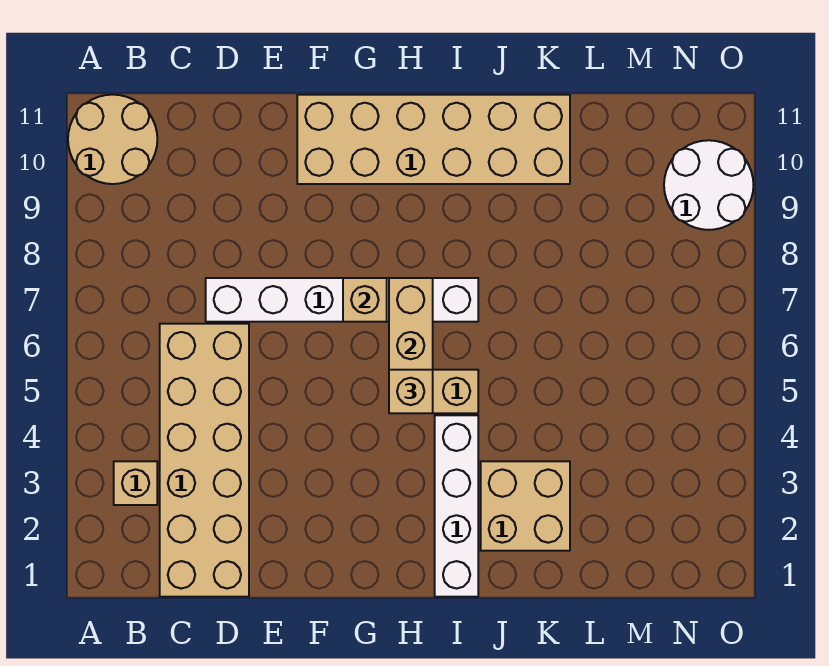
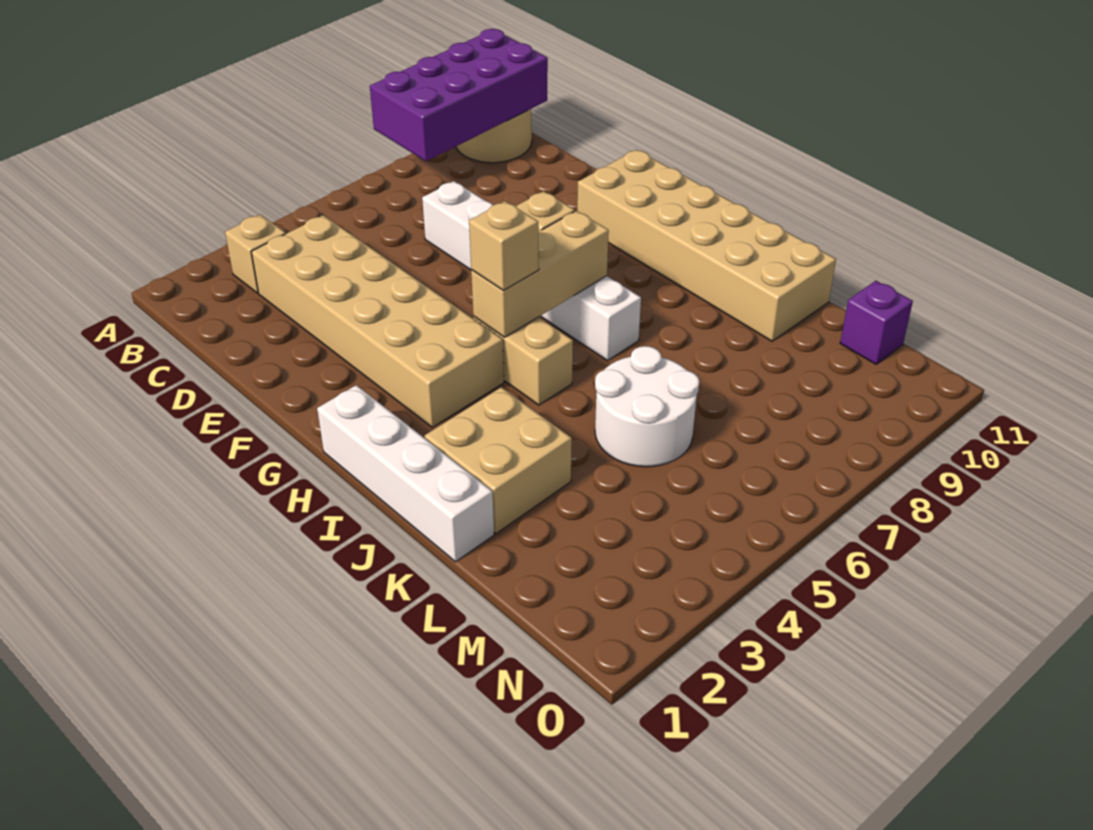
none -> purple 2x4 brick [370,29,548,161]
tan 2x6 brick [160,324,249,597] -> tan 2x6 brick turned to [252,215,504,427]
white 1x4 brick [435,415,478,597] -> white 1x4 brick turned to [317,385,494,562]
none -> purple 1x1 brick [840,281,913,364]
white 2x2 round brick [664,140,753,230] -> white 2x2 round brick moved to [595,346,699,467]

